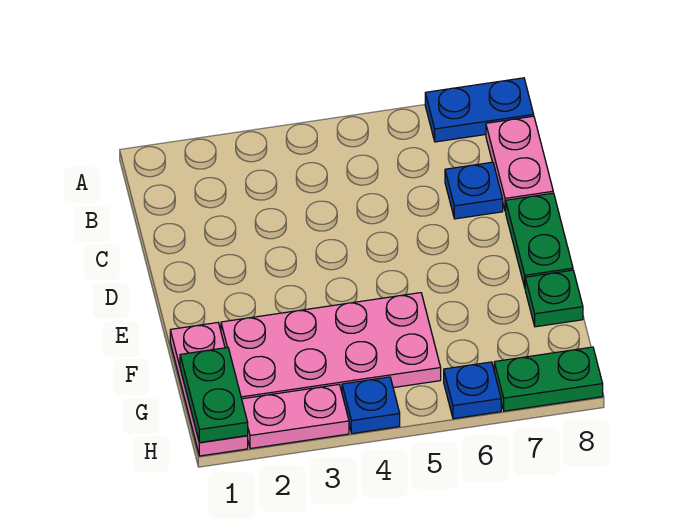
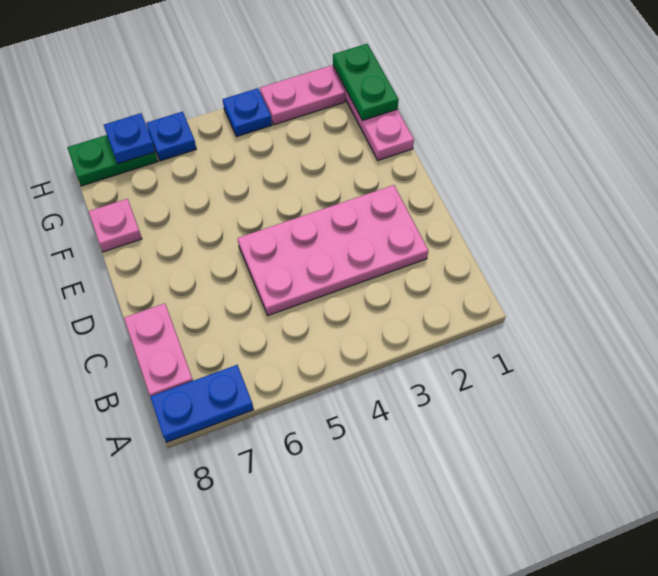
blue 1x1 plate [445,162,503,219] -> blue 1x1 plate moved to [104,113,155,164]
green 1x2 plate [506,193,573,287] -> none
pink 2x4 plate [221,293,441,399] -> pink 2x4 plate moved to [238,185,428,315]
green 1x1 plate [525,270,583,327] -> pink 1x1 plate [89,199,142,252]

